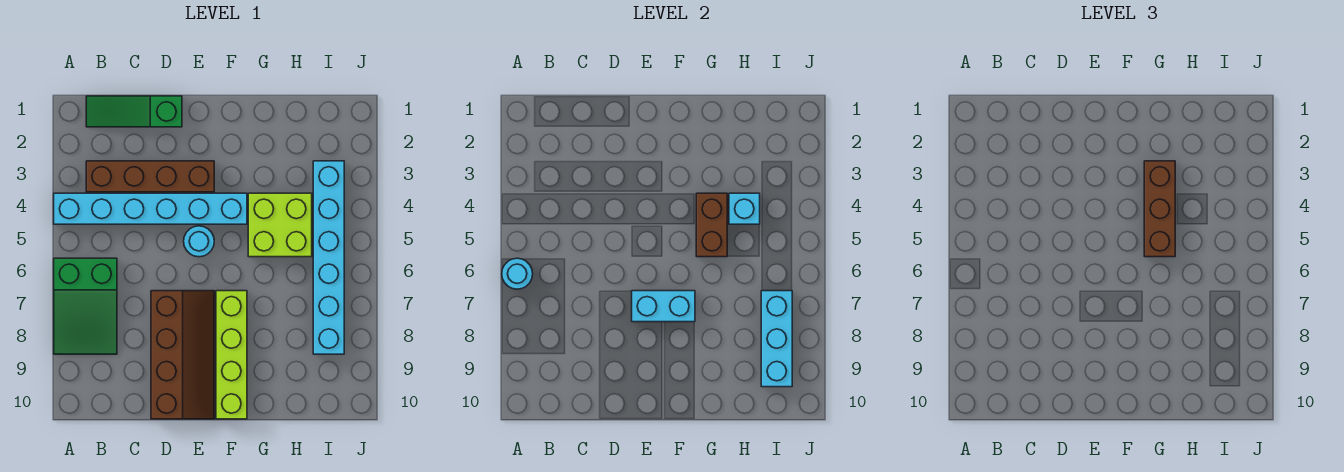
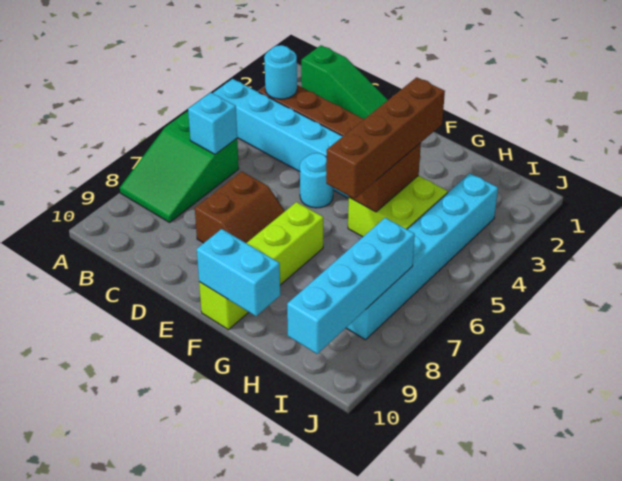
cyan 1x1 round brick [502,258,533,289] -> cyan 1x1 round brick moved to [264,45,297,99]
green 1x3 slope [86,96,182,127] -> green 1x3 slope turned to [301,45,388,119]
brown 2x4 slope [151,291,214,419] -> brown 2x2 slope [195,172,285,243]
cyan 1x2 brick [632,291,695,322] -> cyan 1x2 brick moved to [197,229,280,316]
brown 1x3 brick [1144,161,1175,257] -> brown 1x4 brick [326,77,445,199]
cyan 1x1 brick [729,193,760,224] -> cyan 1x1 brick moved to [188,93,237,154]
cyan 1x3 brick [761,291,792,387] -> cyan 1x4 brick [287,218,415,354]

